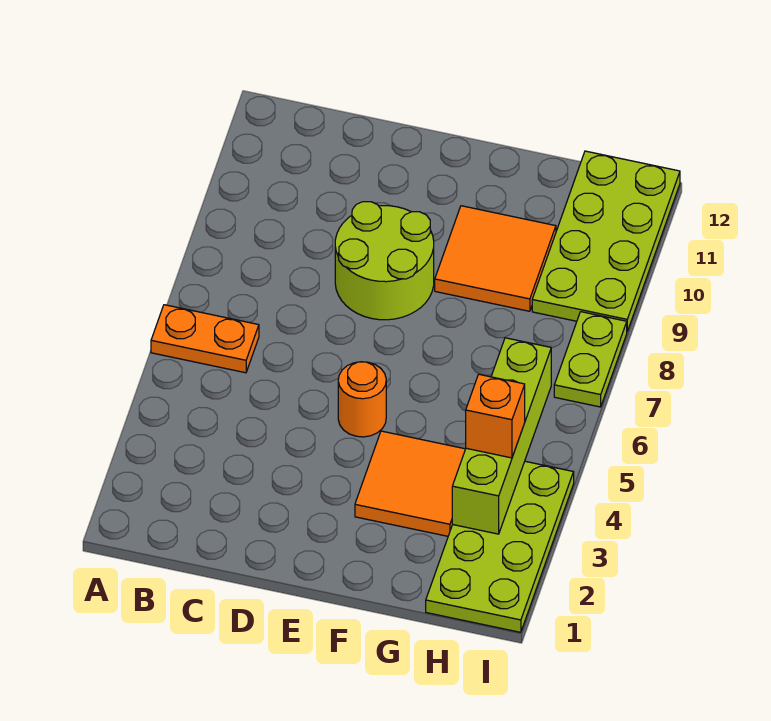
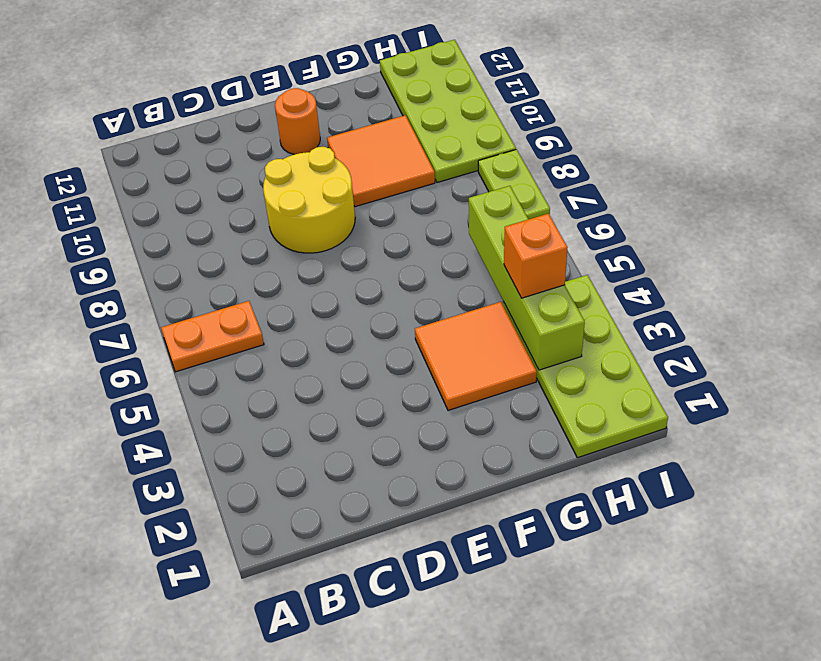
lime 2x2 round brick [335,202,434,320] -> yellow 2x2 round brick [263,147,355,253]
orange 1x1 round brick [338,362,386,437] -> orange 1x1 round brick moved to [275,88,320,154]

